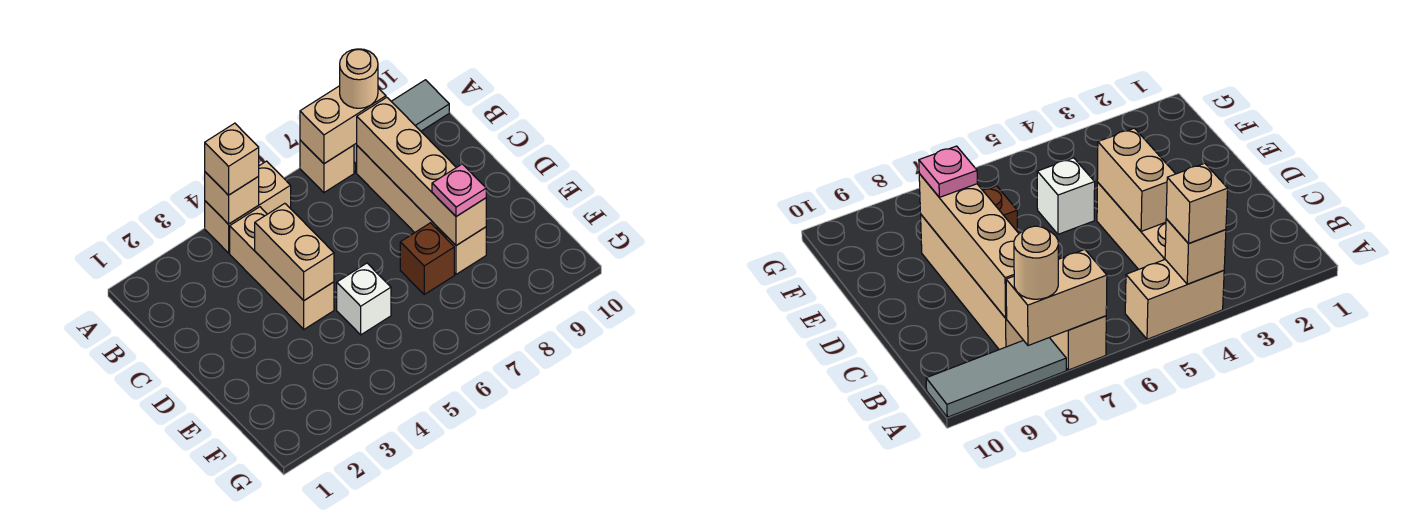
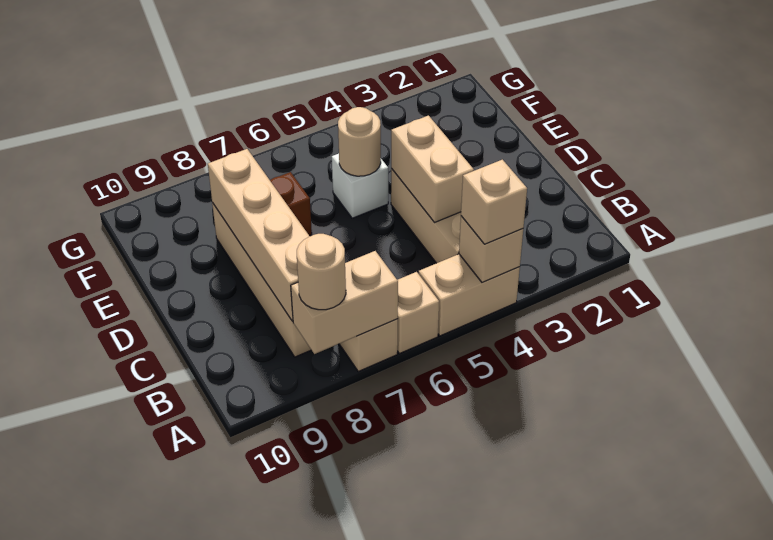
none -> tan 1x1 brick [397,272,439,354]
grey 1x3 tile [354,80,449,172] -> none
none -> tan 1x1 round brick [338,107,381,176]
pink 1x1 plate [432,164,486,216] -> none

